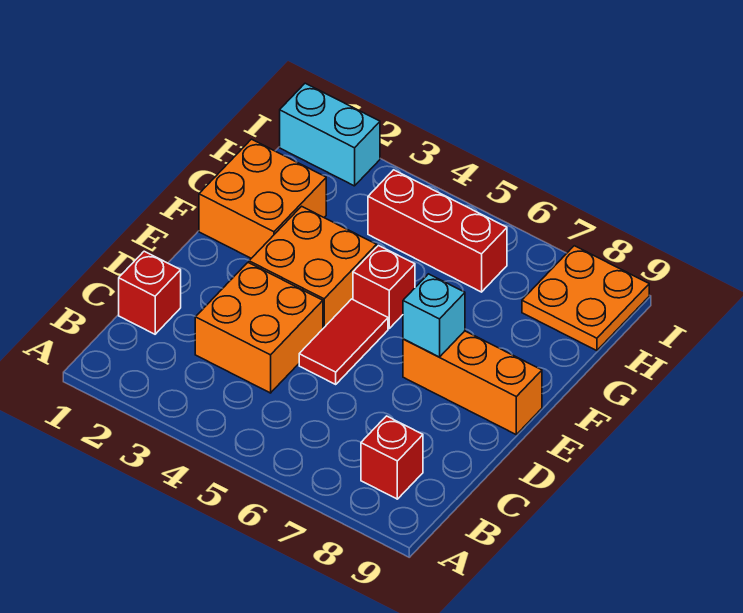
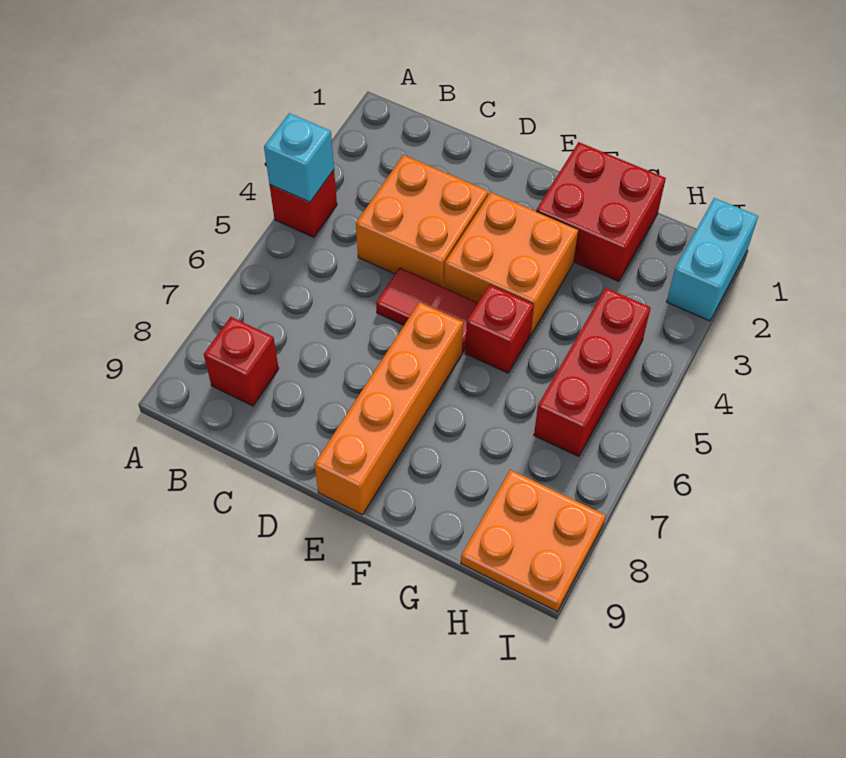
red 1x1 brick [119,251,181,334] -> red 1x1 brick moved to [270,170,337,237]
orange 1x3 brick [403,331,542,434] -> orange 1x4 brick [314,302,463,515]
cyan 1x1 brick [403,274,465,357] -> cyan 1x1 brick moved to [264,113,334,202]
orange 2x2 brick [199,139,326,258] -> red 2x2 brick [536,142,666,281]

